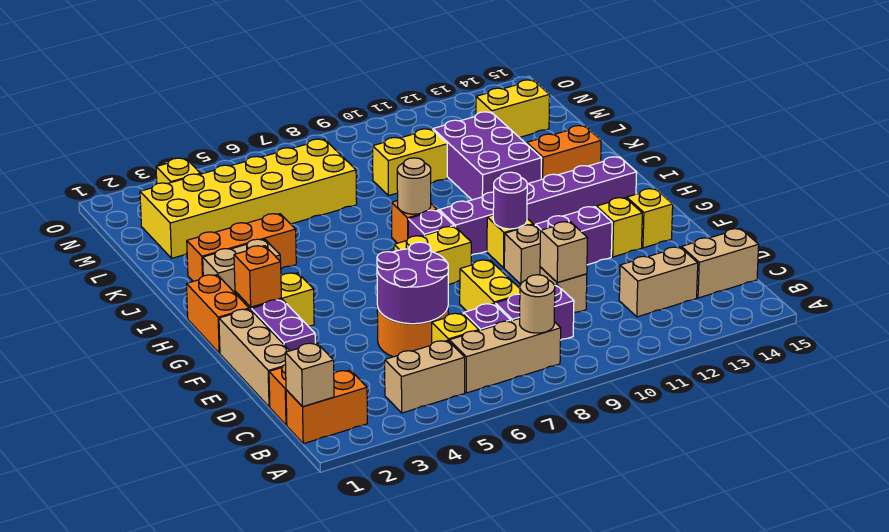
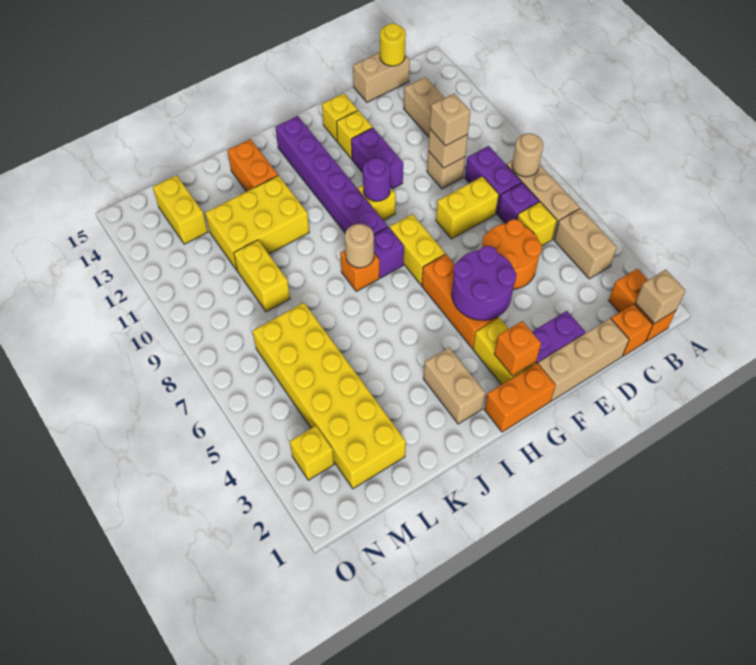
tan 1x2 brick [681,229,759,298] -> tan 1x2 brick turned to [353,52,410,102]
none -> yellow 1x1 round brick [380,23,406,66]
purple 2x2 round brick [377,242,448,324] -> purple 2x2 round brick moved to [452,246,517,320]
tan 1x1 brick [504,225,541,284] -> tan 1x1 brick moved to [430,94,470,146]
orange 1x3 brick [187,214,296,281] -> orange 1x3 brick moved to [422,254,498,348]
purple 2x3 brick [433,112,541,200] -> yellow 2x3 brick [205,175,309,270]

